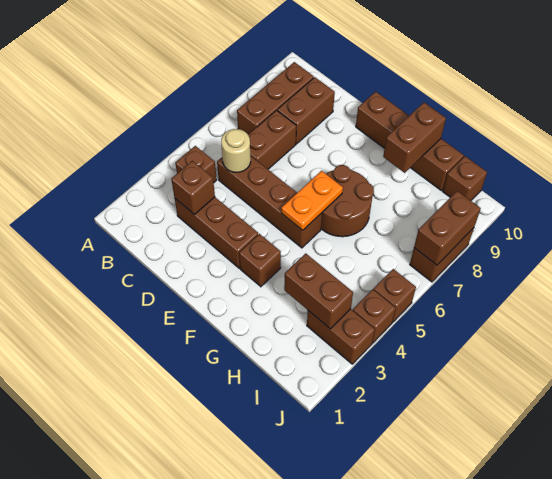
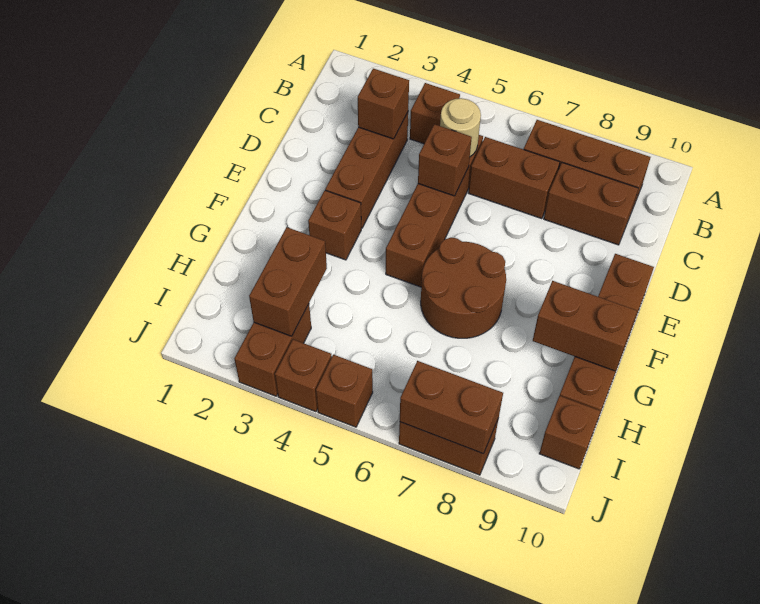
none -> brown 1x1 brick [418,124,472,196]
orange 1x2 plate [281,171,343,230] -> none

